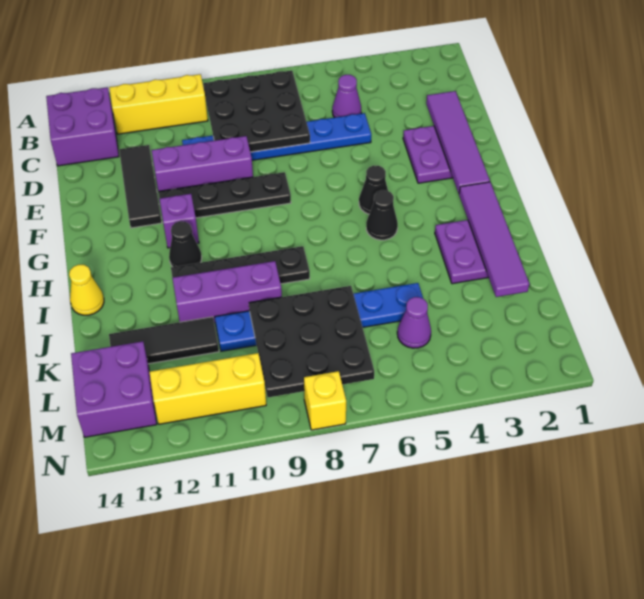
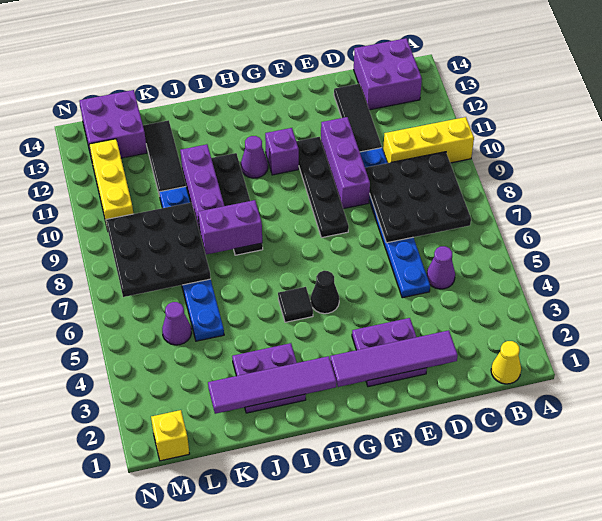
yellow 1x3 brick [109,74,208,134] -> yellow 1x3 brick turned to [383,117,474,163]
black 1x3 tile [119,145,162,228] -> black 1x3 tile turned to [334,84,382,152]
black 1x1 cone [366,190,398,240] -> black 1x1 tile [278,287,313,322]
black 1x1 cone [169,221,202,267] -> purple 1x1 cone [241,136,268,178]
none -> purple 1x2 brick [198,200,262,254]
yellow 1x1 cone [69,265,104,315] -> yellow 1x1 cone moved to [491,341,521,384]
yellow 1x1 brick [304,371,346,430] -> yellow 1x1 brick moved to [151,410,189,461]

